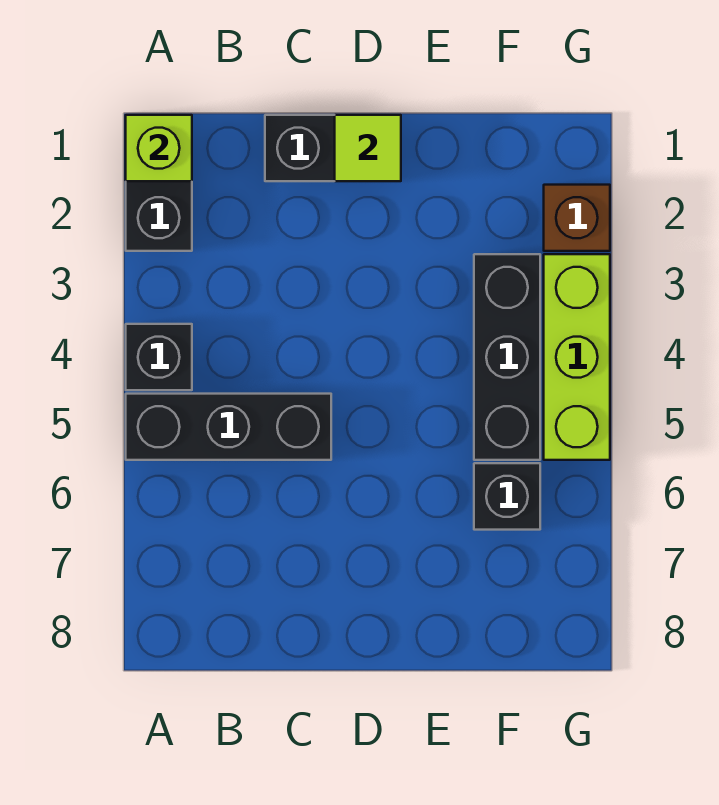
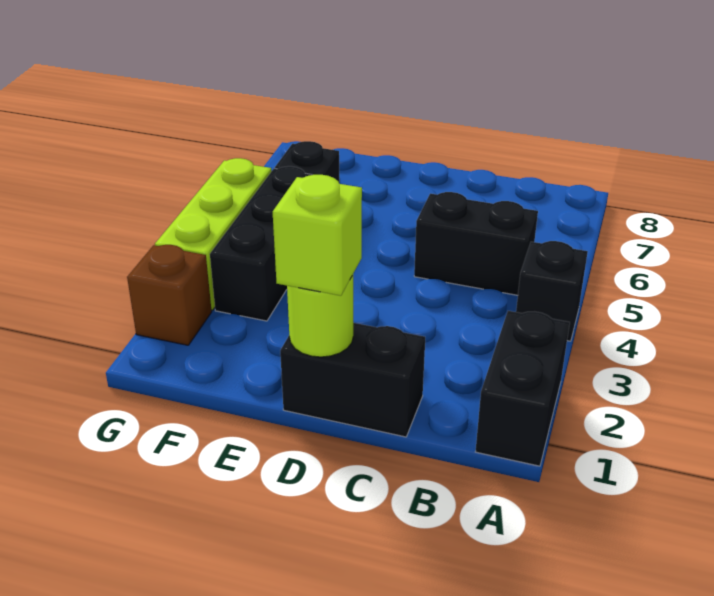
lime 1x1 brick [126,115,192,181] -> lime 1x1 brick moved to [273,175,362,296]
black 1x3 brick [126,394,331,460] -> black 1x2 brick [414,192,538,295]
lime 1x1 tile [335,115,401,181] -> lime 1x1 round brick [287,275,353,357]

